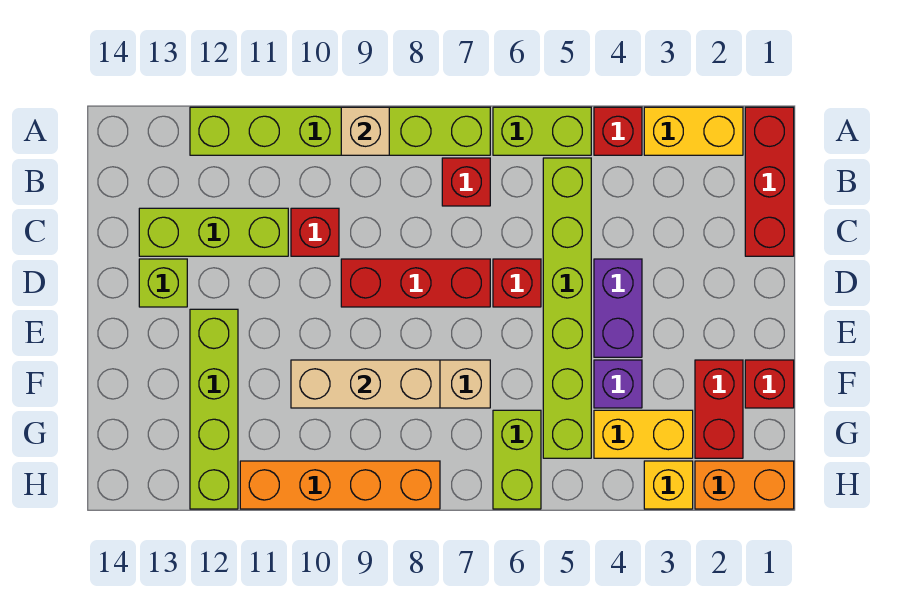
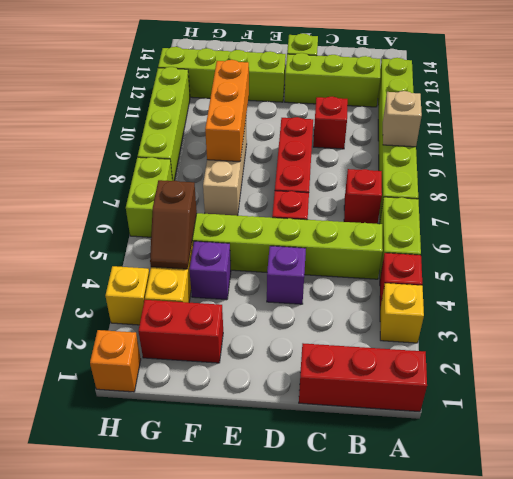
yellow 1x2 brick [644,107,743,155] -> yellow 1x1 brick [380,283,424,343]
lime 1x3 brick [139,208,288,256] -> lime 1x3 brick turned to [285,53,380,107]
purple 1x2 brick [594,259,642,357] -> purple 1x1 brick [267,246,306,304]
red 1x1 brick [745,360,794,408] -> none
tan 1x3 brick [291,360,440,408] -> orange 1x3 brick [205,60,249,162]
none -> brown 1x2 slope [150,180,197,269]
lime 1x2 brick [493,410,541,509] -> lime 1x2 brick turned to [126,157,173,237]
orange 1x2 brick [695,461,794,509] -> orange 1x1 brick [90,330,141,392]
orange 1x4 brick [240,461,440,509] -> lime 1x4 brick [138,67,190,181]

